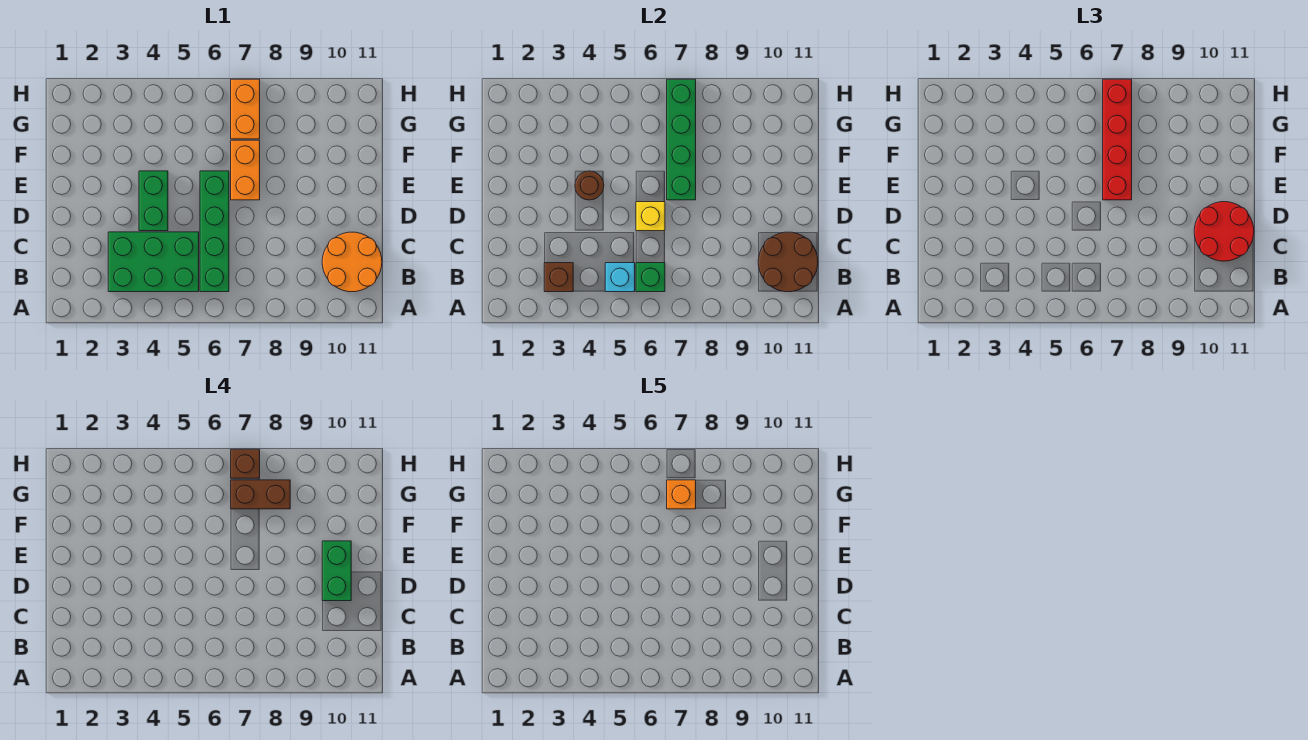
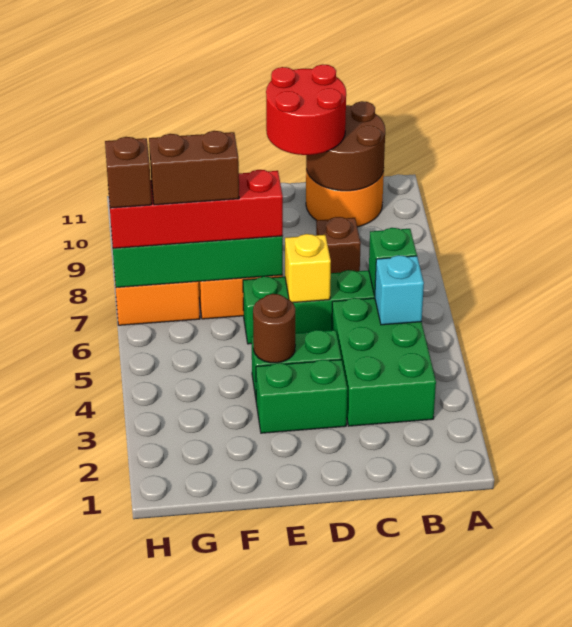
brown 1x1 brick [544,263,573,292] -> brown 1x1 brick moved to [316,217,361,273]
green 1x2 brick [322,541,351,601] -> green 1x2 brick moved to [256,360,347,433]
brown 1x2 brick [231,480,290,509] -> brown 1x2 brick turned to [149,131,239,205]
orange 1x1 brick [667,480,696,509] -> none

